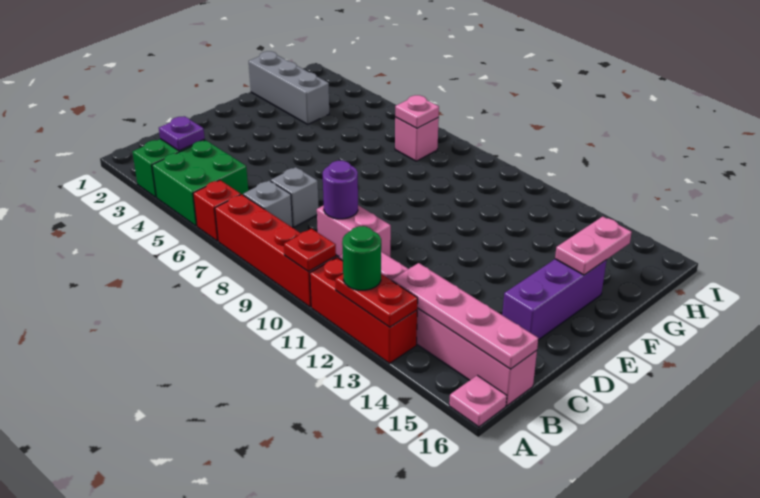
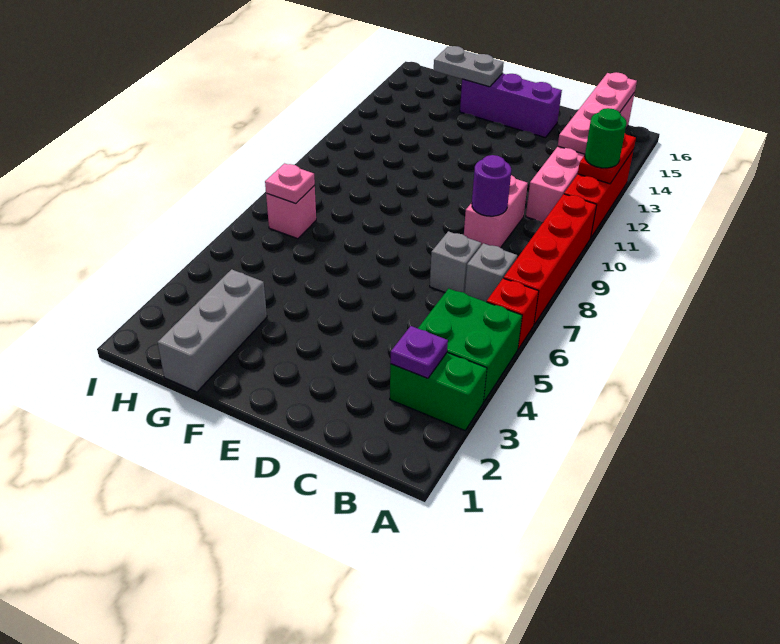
red 1x1 plate [284,229,336,271] -> none
pink 1x1 plate [449,375,507,427] -> none
pink 1x2 plate [555,217,632,275] -> grey 1x2 plate [434,46,504,87]

